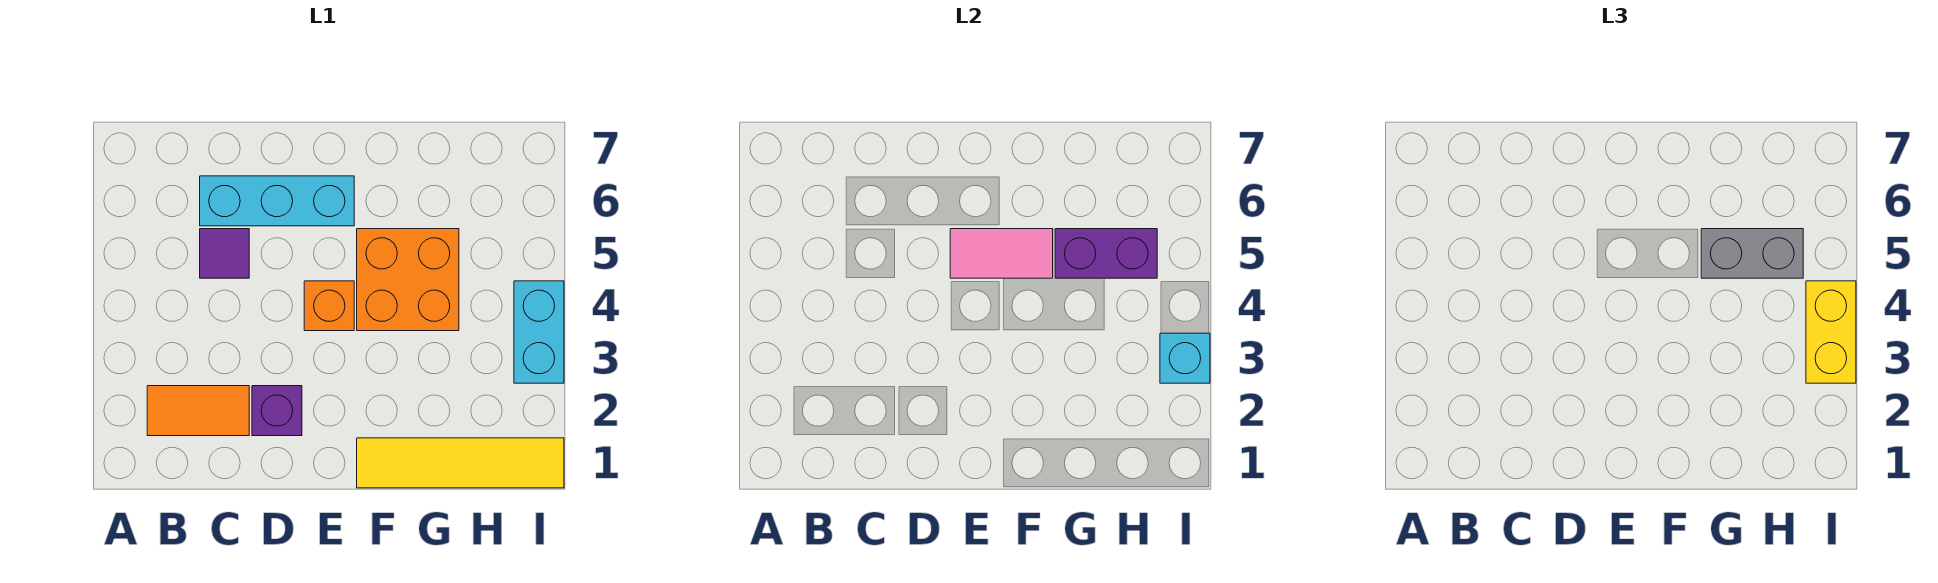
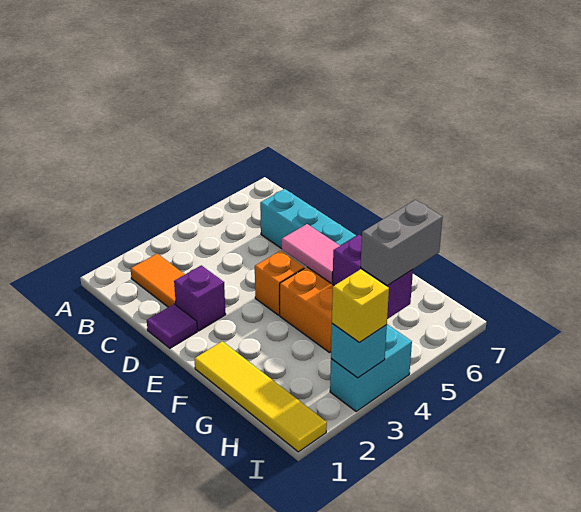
purple 1x1 tile [200,229,249,278] -> purple 1x1 tile moved to [147,304,197,348]
grey 1x2 brick [1701,229,1803,278] -> grey 1x2 brick turned to [361,200,442,285]
yellow 1x2 brick [1806,281,1856,383] -> yellow 1x1 brick [332,269,389,343]

